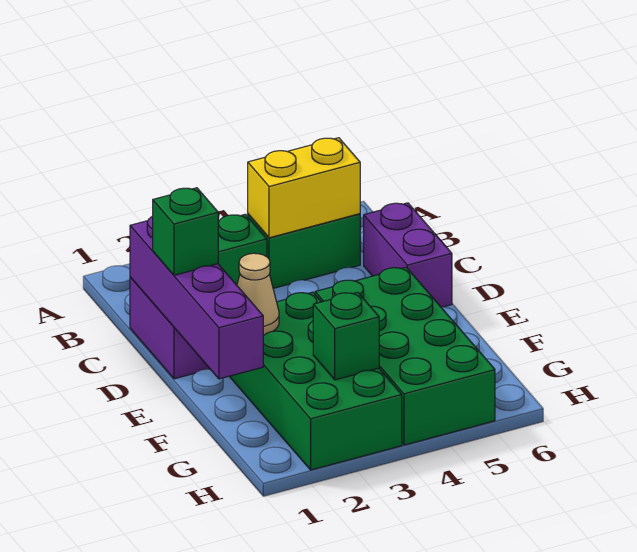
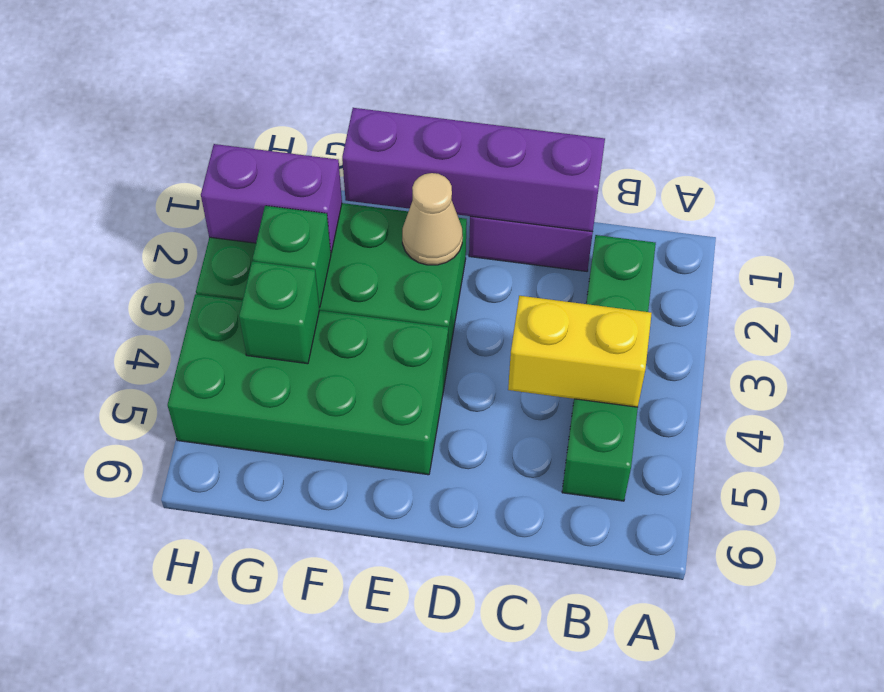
yellow 1x2 brick [248,138,360,238] -> yellow 1x2 brick turned to [508,296,652,407]
purple 1x2 brick [364,203,452,307] -> purple 1x2 brick moved to [201,144,342,252]
green 1x1 brick [153,188,218,275] -> green 1x1 brick moved to [239,261,319,364]

